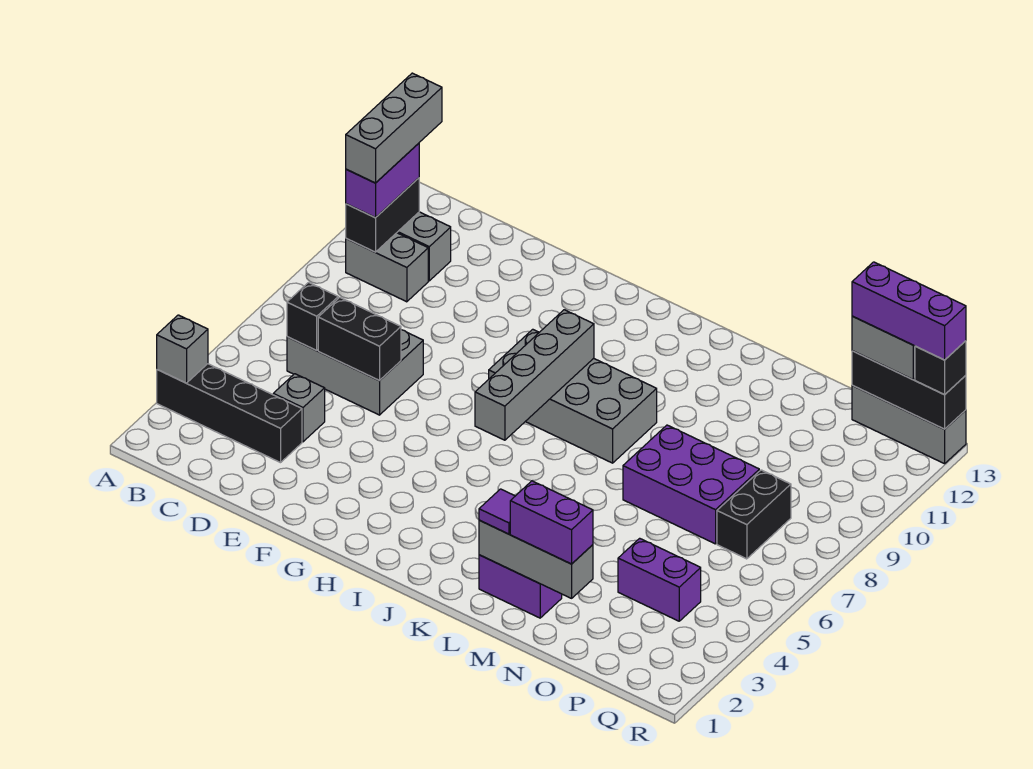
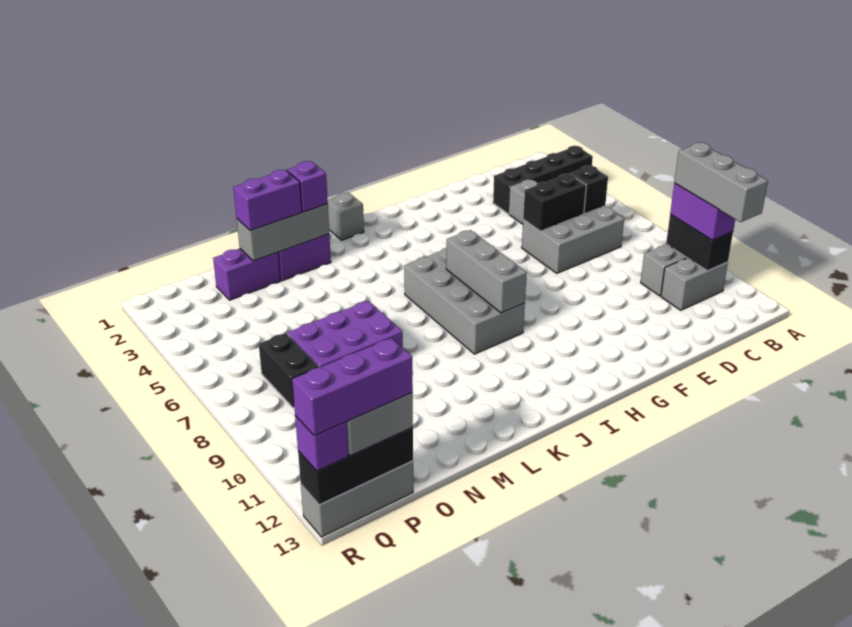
grey 1x1 brick [157,315,208,383] -> grey 1x1 brick moved to [328,193,364,240]
grey 2x4 brick [489,329,657,463] -> grey 2x4 brick turned to [404,248,525,354]
grey 1x4 brick [475,310,594,440] -> grey 1x3 brick [446,230,527,313]
purple 1x1 tile [479,489,515,534] -> purple 1x1 brick [287,161,328,212]
purple 1x2 brick [618,538,701,621] -> purple 1x2 brick moved to [213,248,281,300]
black 1x1 brick [915,341,966,395] -> purple 1x1 brick [295,416,349,471]

